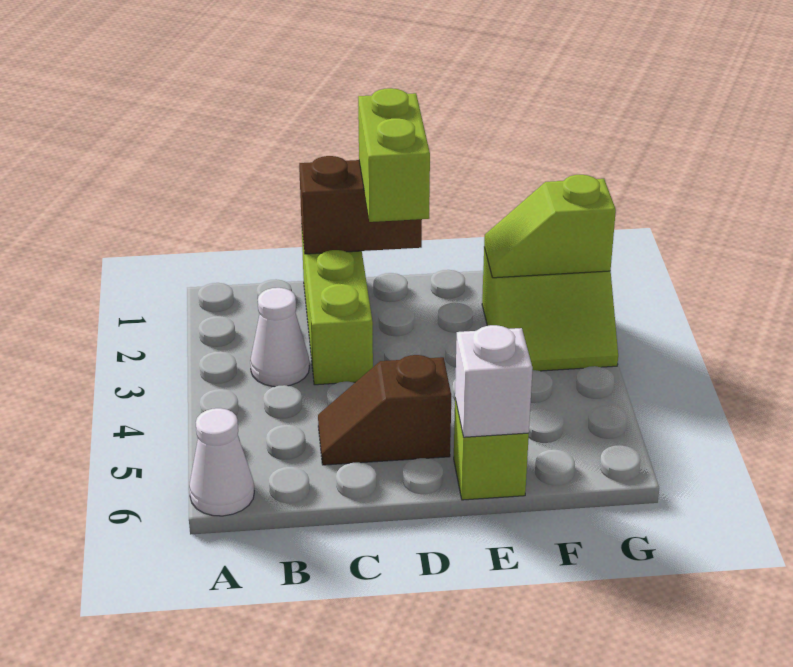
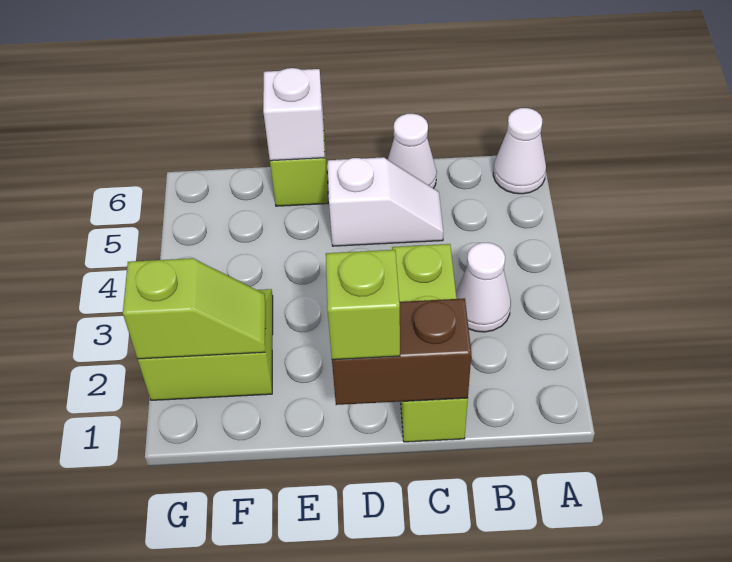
brown 1x2 slope [318,355,451,465] -> white 1x2 slope [328,157,443,246]
none -> white 1x1 cone [388,114,437,188]
lime 1x2 brick [358,88,430,222] -> lime 1x1 brick [326,250,400,360]

